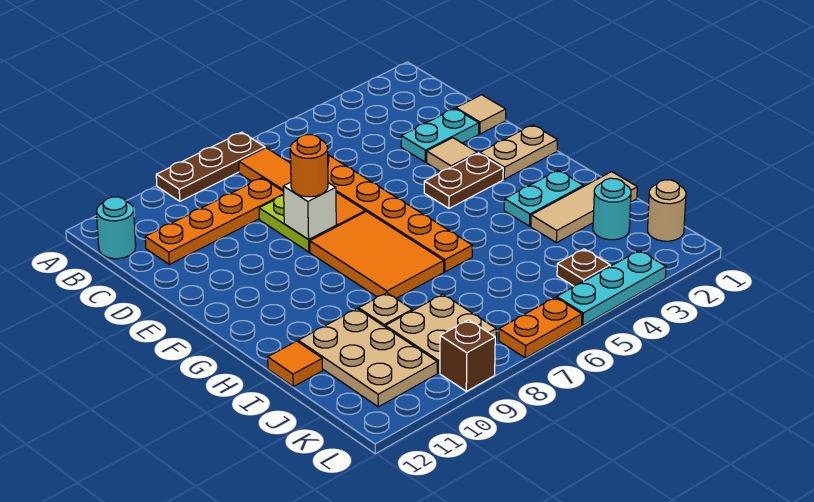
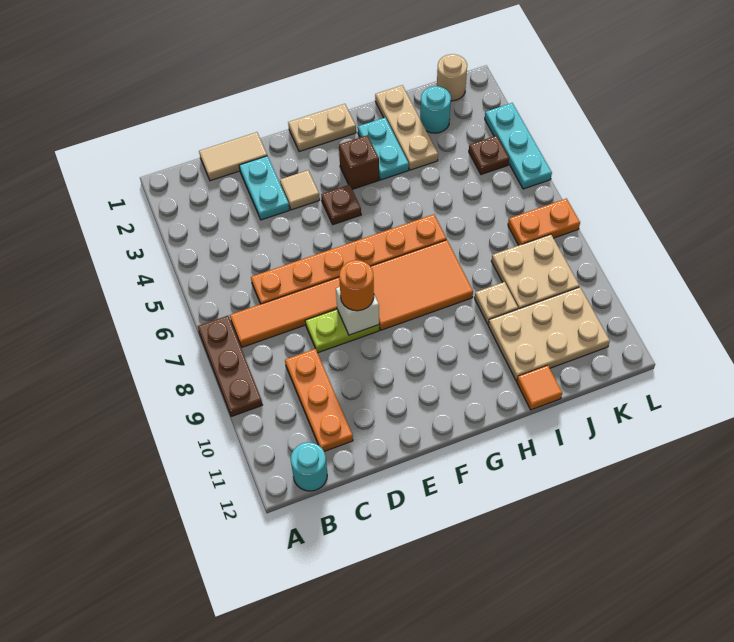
orange 1x4 plate [145,178,284,264] -> orange 1x3 plate [285,349,353,451]
tan 1x1 tile [456,95,506,134] -> tan 1x2 tile [199,132,267,181]
tan 1x2 plate [480,125,557,179] -> tan 1x2 plate turned to [288,104,356,152]
brown 1x2 plate [424,153,503,208] -> brown 1x1 plate [321,185,361,225]
tan 1x3 tile [531,172,637,243] -> tan 1x3 plate [375,85,438,170]
orange 1x2 plate [499,297,582,358] -> orange 1x2 plate turned to [508,199,580,245]
brown 1x1 brick [440,320,495,391] -> brown 1x1 brick moved to [339,135,379,189]

